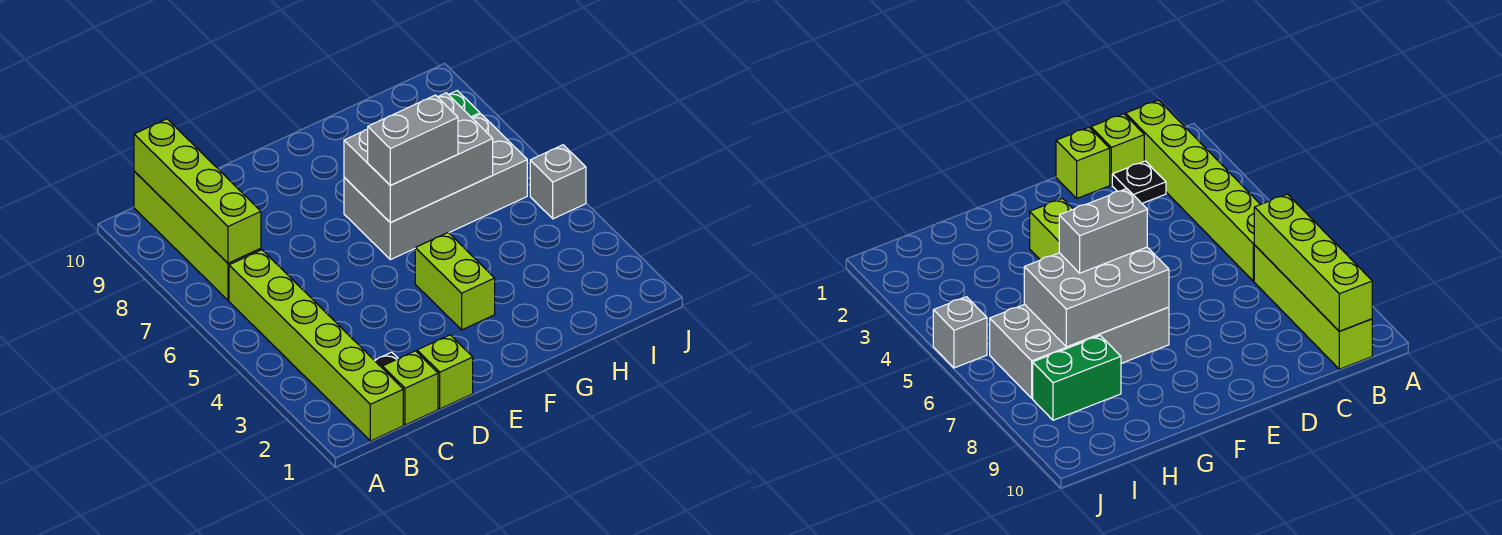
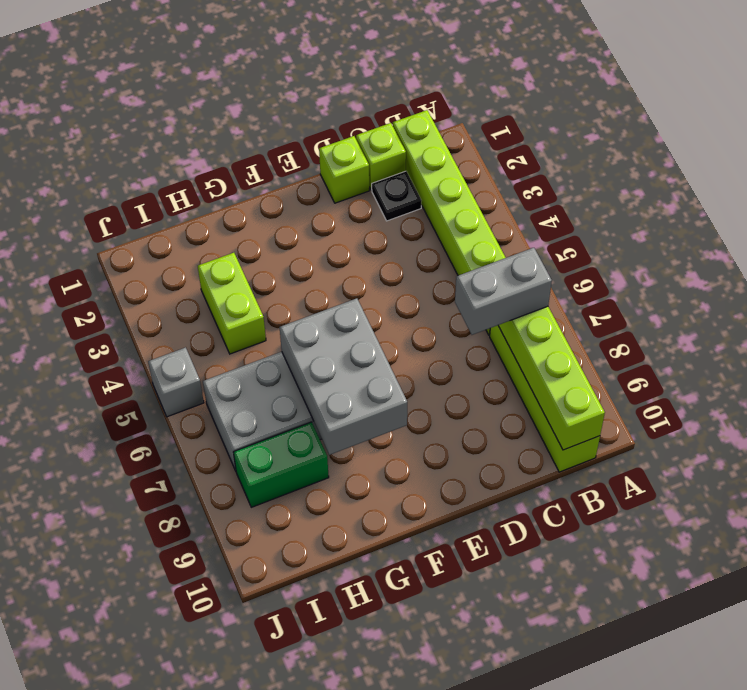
lime 1x2 brick [415,233,495,330] -> lime 1x2 brick moved to [198,253,266,354]
grey 2x3 brick [344,93,493,223] -> grey 2x3 brick turned to [280,298,407,455]
grey 1x2 brick [368,95,458,185] -> grey 1x2 brick moved to [455,248,552,335]

